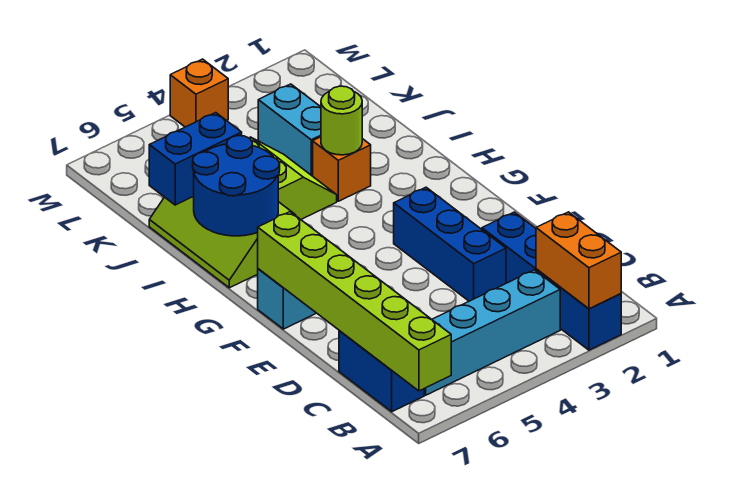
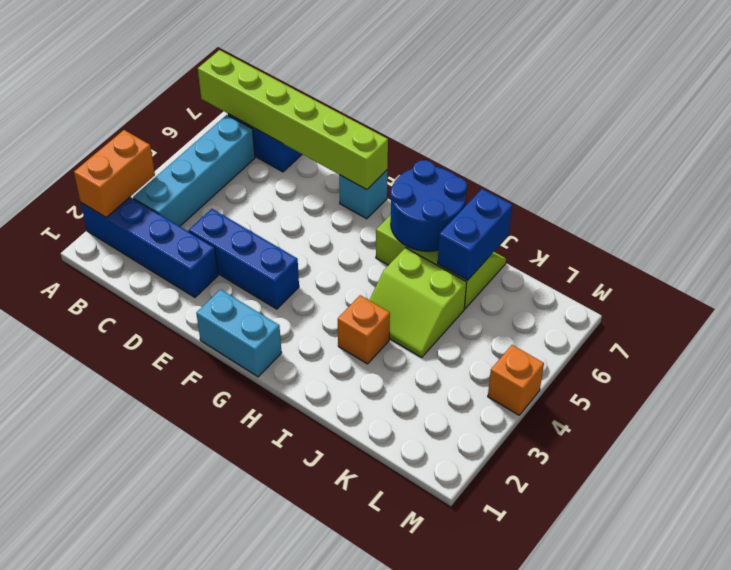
orange 1x2 brick [536,212,621,309] -> orange 1x2 brick turned to [74,130,155,218]
lime 1x1 round brick [321,86,362,155] -> none
cyan 1x2 brick [258,84,321,176] -> cyan 1x2 brick moved to [196,289,282,377]

